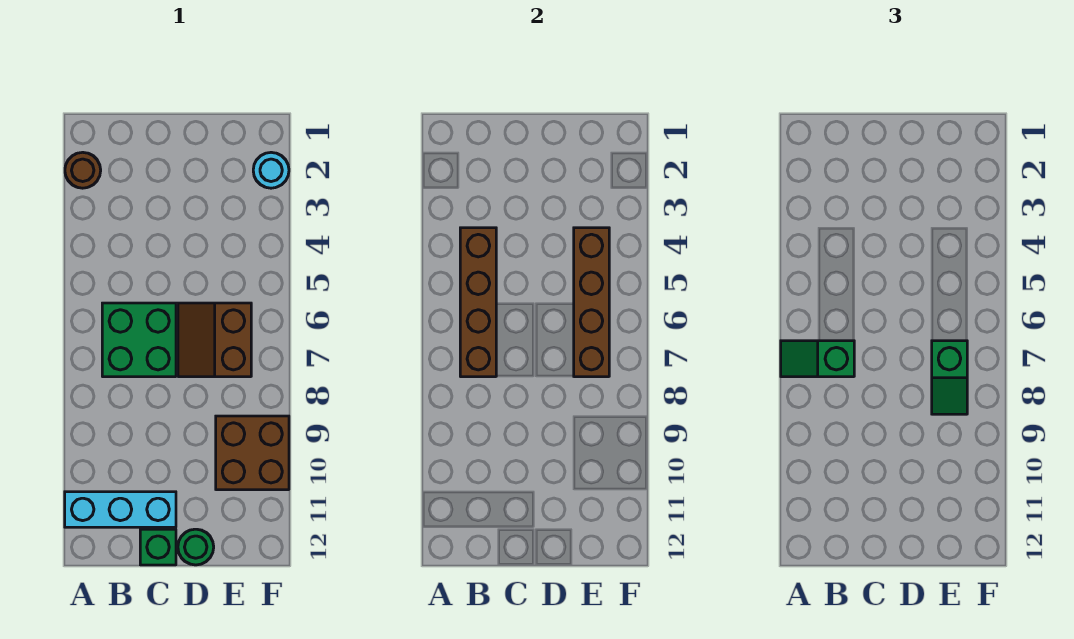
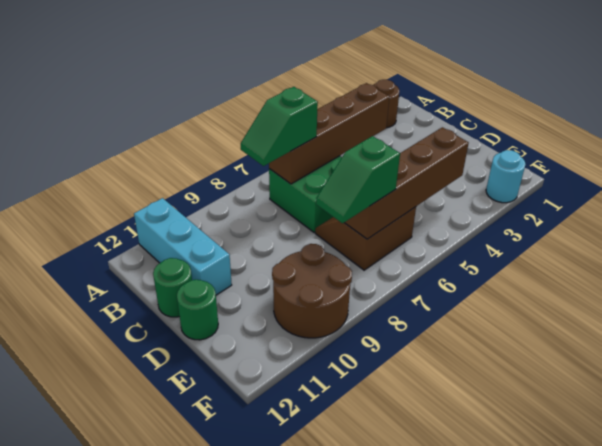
green 1x2 slope [781,341,854,377] -> green 1x2 slope turned to [241,87,318,166]
green 1x1 brick [140,529,176,565] -> green 1x1 round brick [153,258,192,317]
brown 2x2 brick [216,416,289,490] -> brown 2x2 round brick [272,244,352,338]

